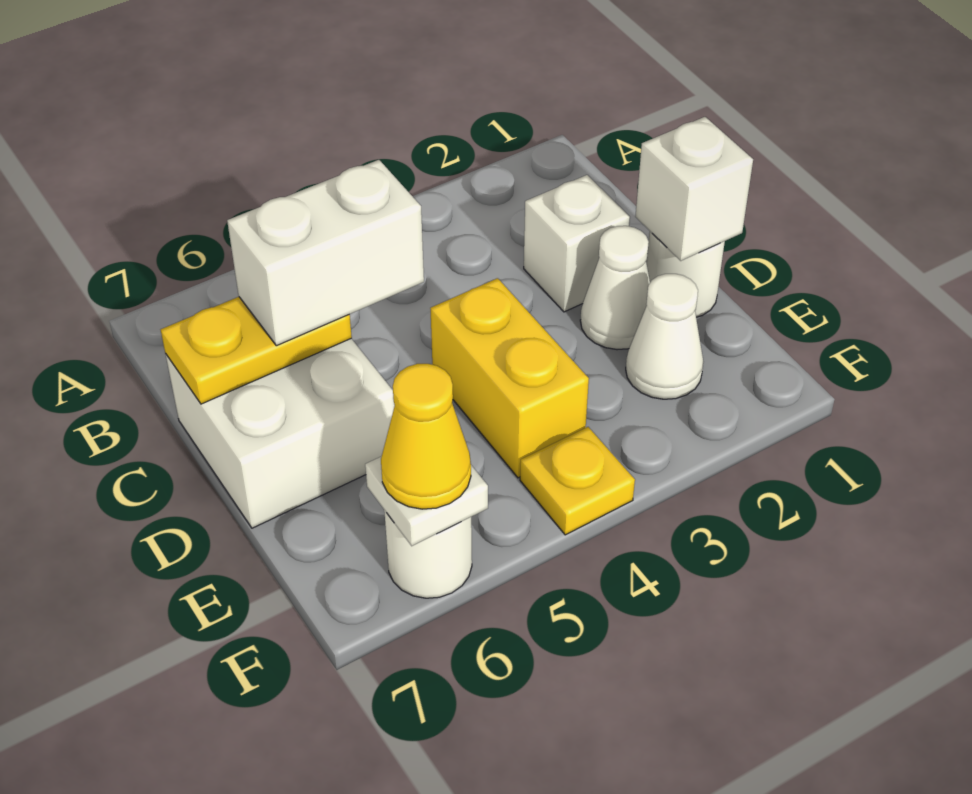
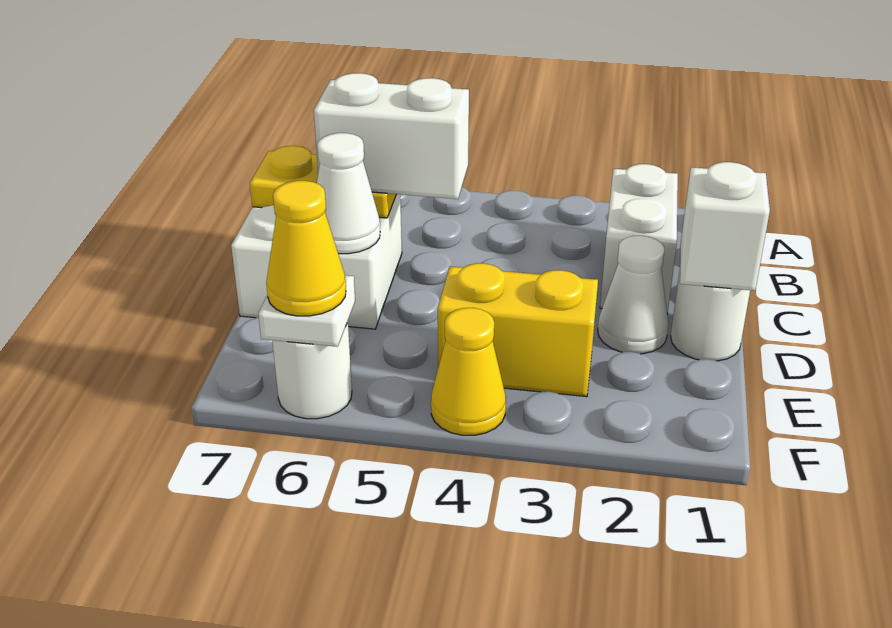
white 1x1 brick [524,175,630,312] -> white 1x2 brick [600,164,678,314]
yellow 1x2 brick [430,278,589,478] -> yellow 1x2 brick turned to [438,263,598,397]
white 1x1 cone [626,274,703,399] -> white 1x1 cone moved to [317,133,380,254]
yellow 1x1 plate [520,427,635,535] -> yellow 1x1 cone [431,308,506,435]

